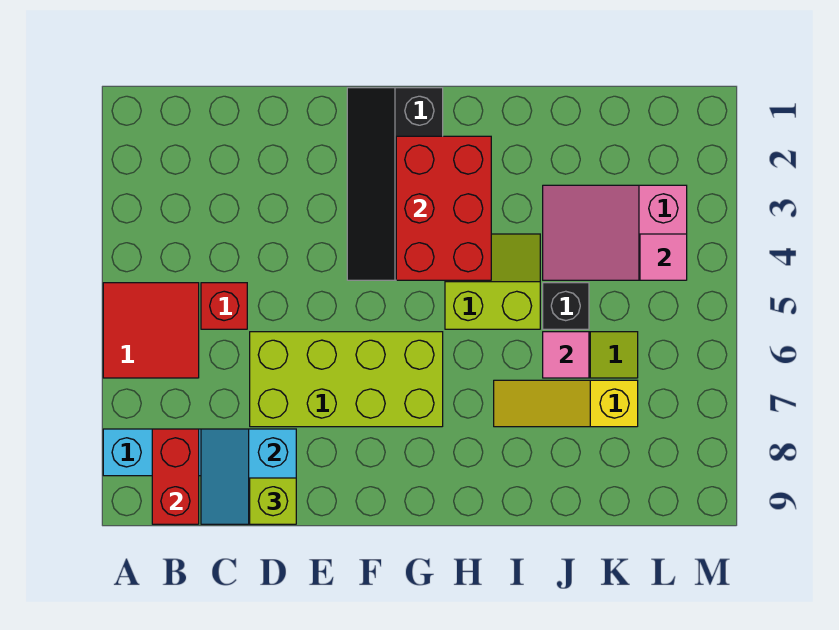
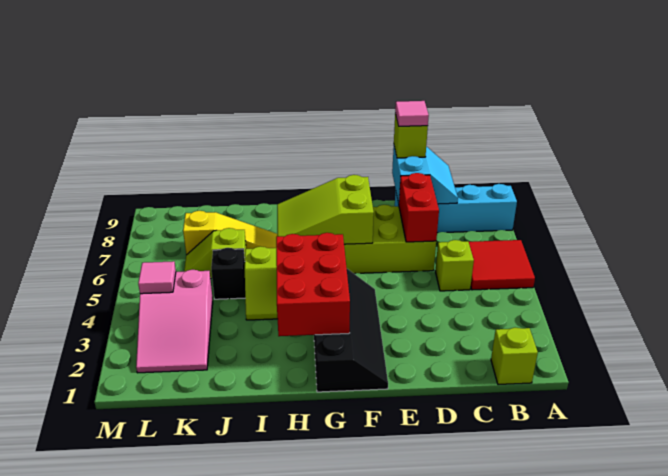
none -> lime 1x1 brick [491,328,538,384]
red 1x2 brick [152,429,199,524] -> red 1x2 brick moved to [399,173,439,242]
red 1x1 brick [201,283,247,329] -> lime 1x1 brick [435,240,474,291]
none -> lime 2x3 slope [277,175,374,244]
pink 2x3 slope [543,185,687,280] -> pink 2x3 slope turned to [136,270,213,373]
pink 1x1 tile [543,332,589,378] -> pink 1x1 tile moved to [395,101,429,126]

